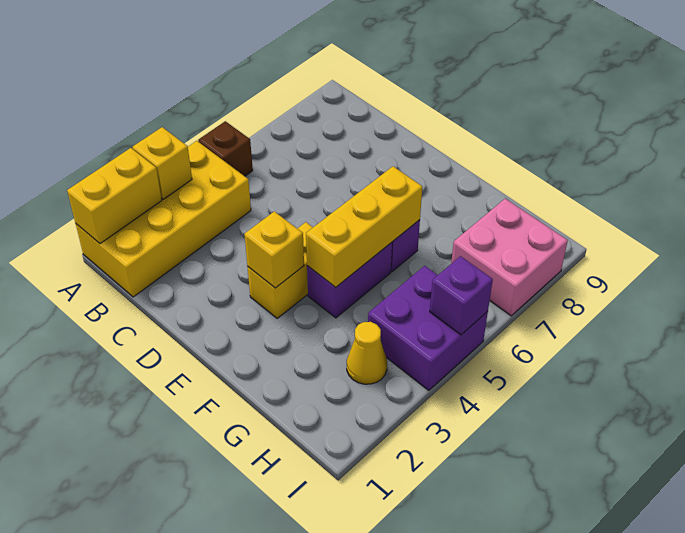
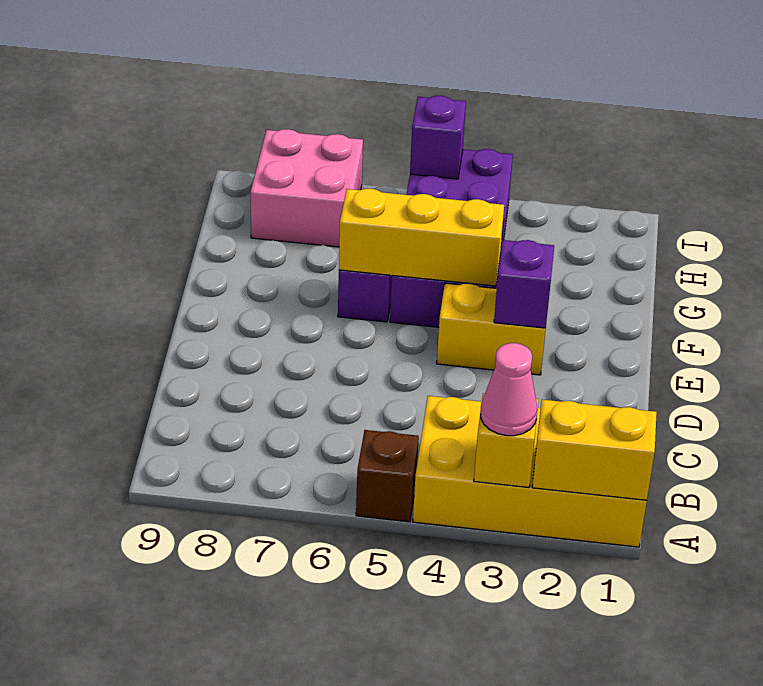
none -> pink 1x1 cone [480,343,538,436]
yellow 1x1 brick [244,211,304,288] -> purple 1x1 brick [494,240,554,328]
yellow 1x1 cone [347,322,387,384] -> none

